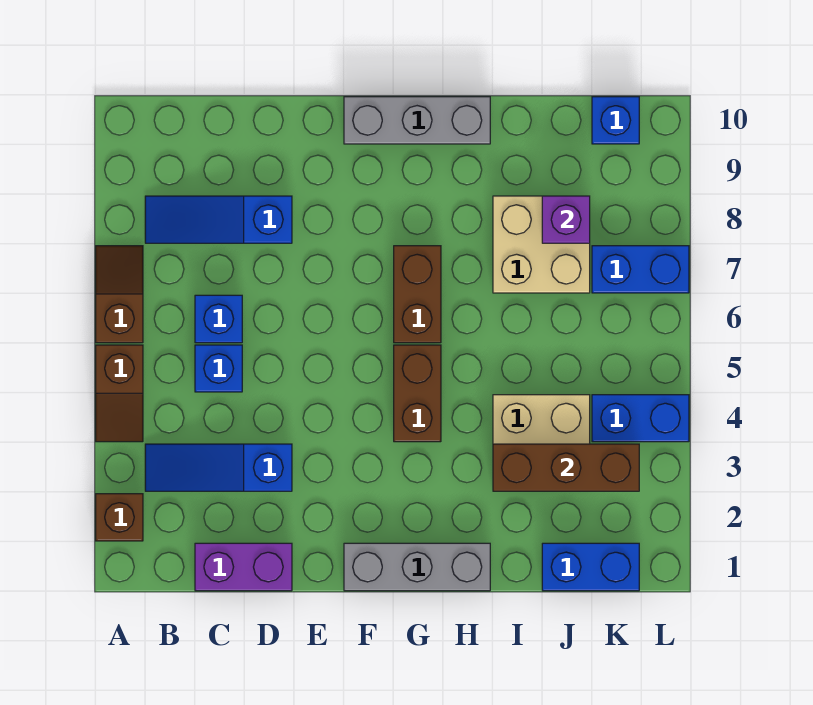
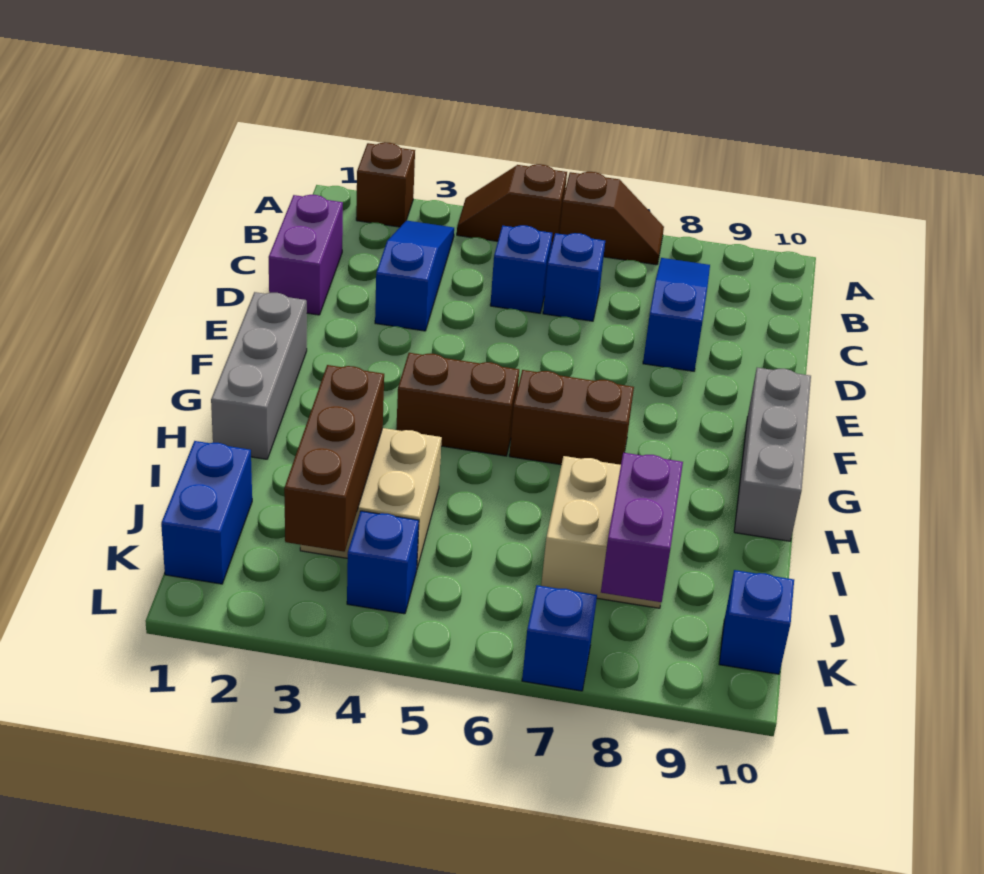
purple 1x1 brick [542,196,590,243] -> purple 1x2 brick [601,453,683,602]
blue 1x2 brick [592,395,689,442] -> blue 1x1 brick [347,511,419,614]
blue 1x2 brick [592,246,689,293] -> blue 1x1 brick [522,585,597,691]

